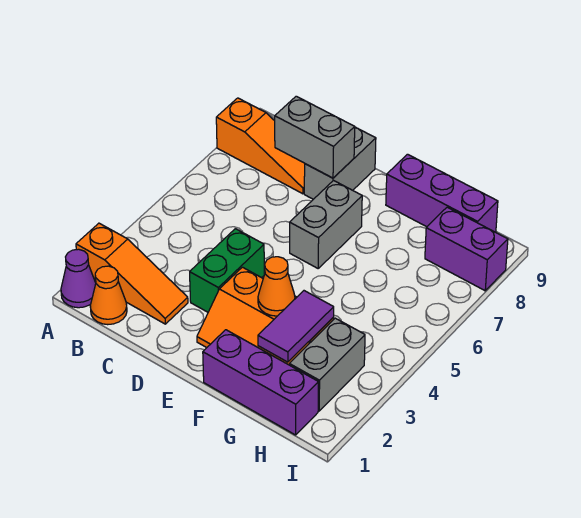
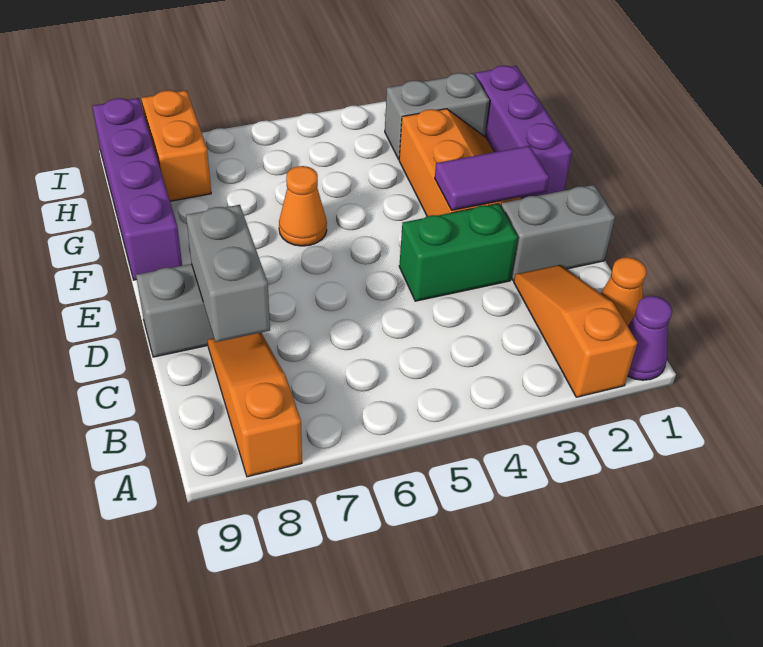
grey 1x2 brick [290,181,362,268] -> grey 1x2 brick moved to [501,185,615,280]
orange 1x1 cone [258,257,295,316] -> orange 1x1 cone moved to [279,166,327,246]
purple 1x3 brick [386,154,498,232] -> purple 1x4 brick [93,98,182,280]
purple 1x2 tile [258,291,334,362] -> purple 1x2 tile moved to [435,146,549,210]
purple 1x2 brick [425,207,508,291] -> orange 1x2 brick [141,90,211,201]

